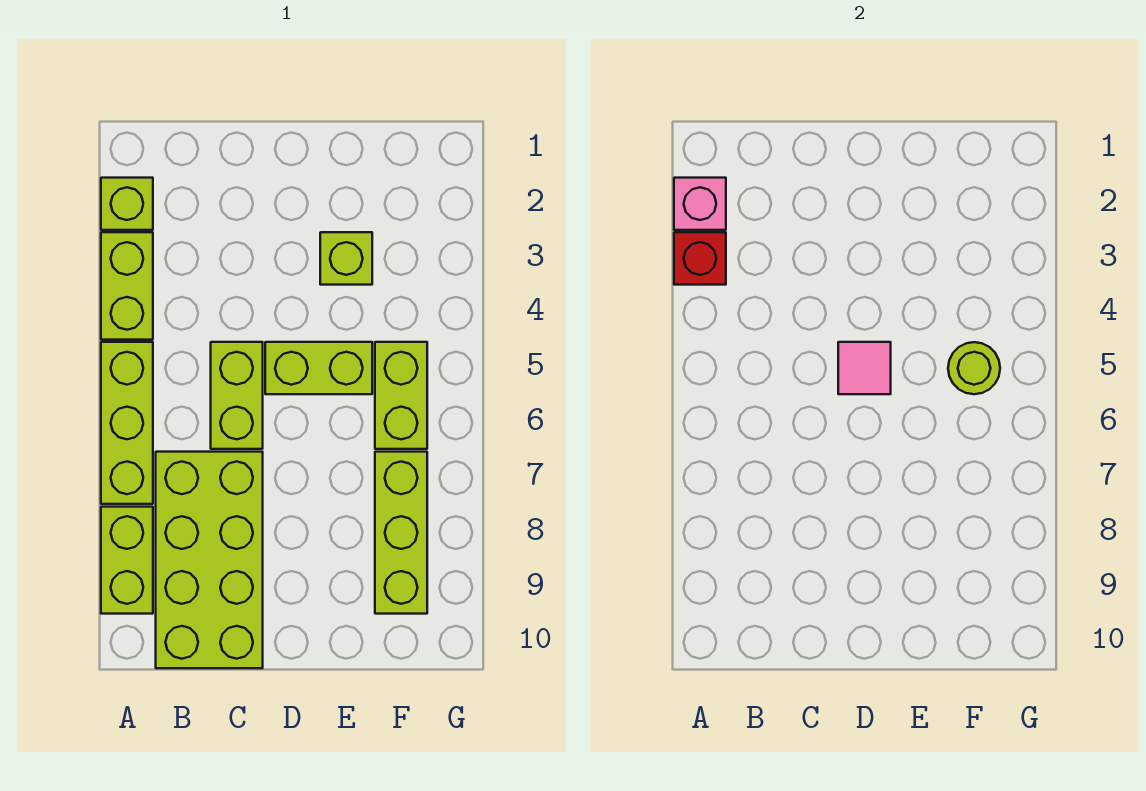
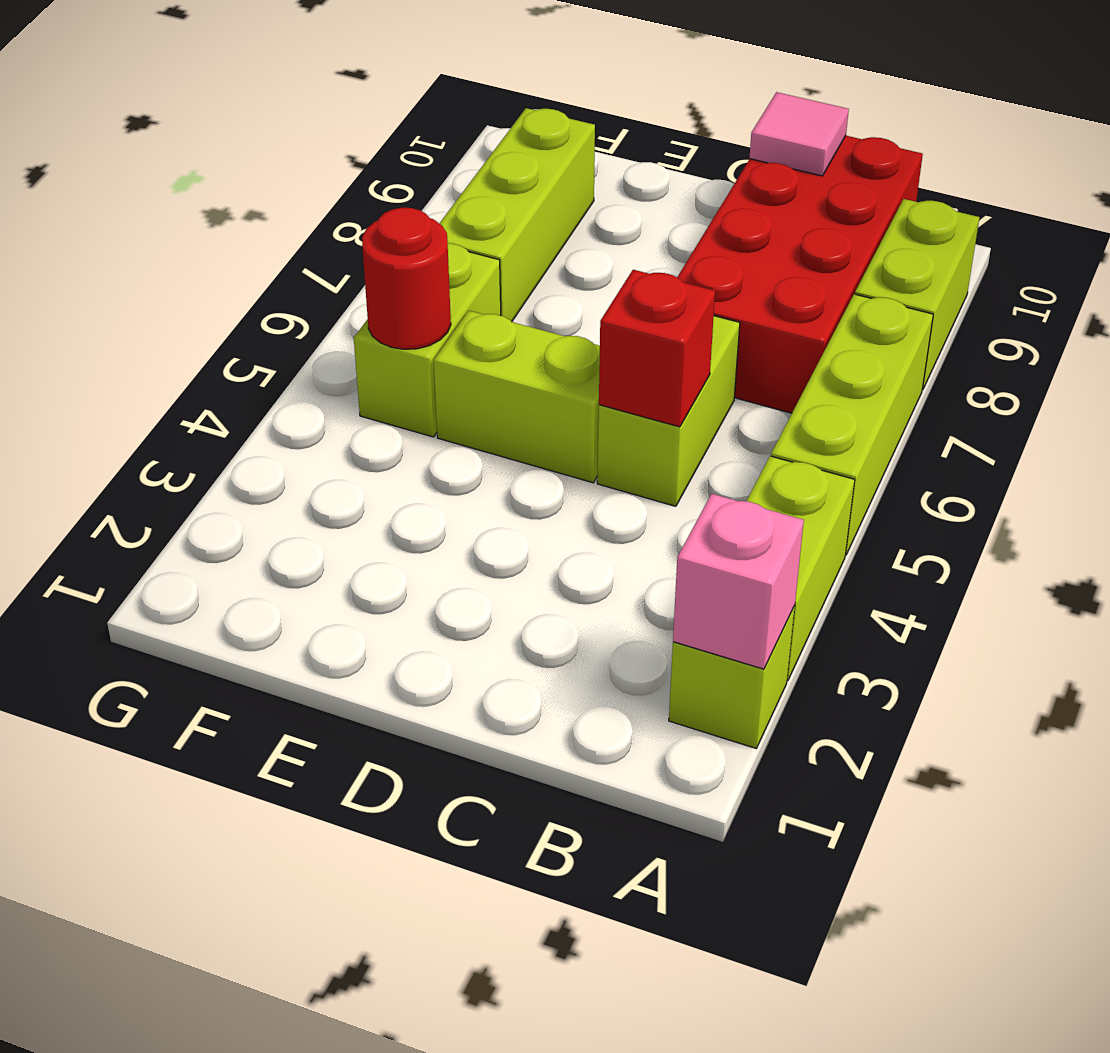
red 1x1 brick [674,232,726,285] -> red 1x1 brick moved to [599,270,715,427]
lime 2x4 brick [156,452,263,668] -> red 2x4 brick [677,136,923,413]
pink 1x1 tile [838,342,891,394] -> pink 1x1 tile moved to [749,92,849,176]
lime 1x1 brick [320,232,372,285] -> none
lime 1x1 round brick [948,342,1000,394] -> red 1x1 round brick [362,208,451,349]

